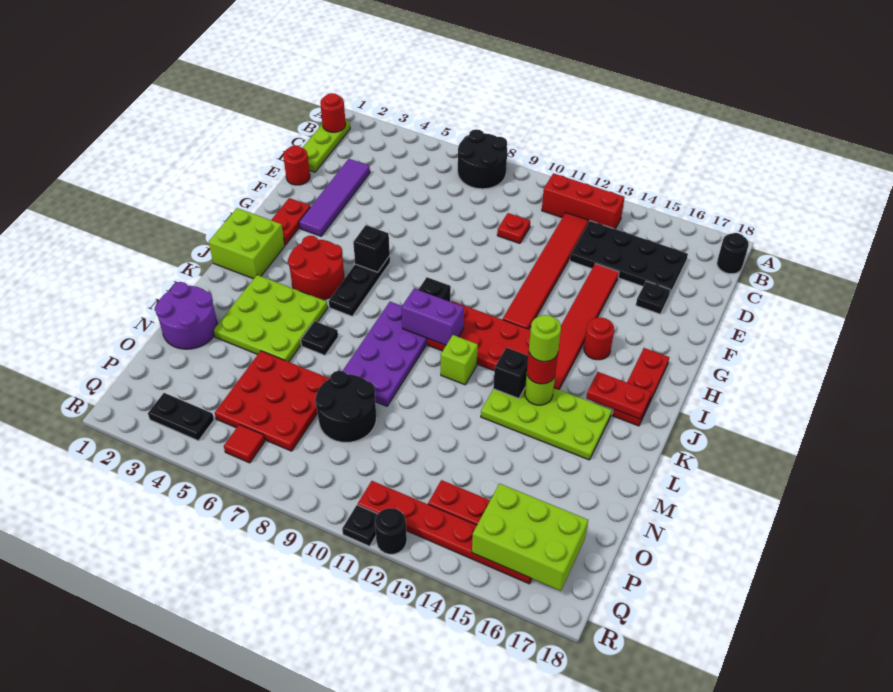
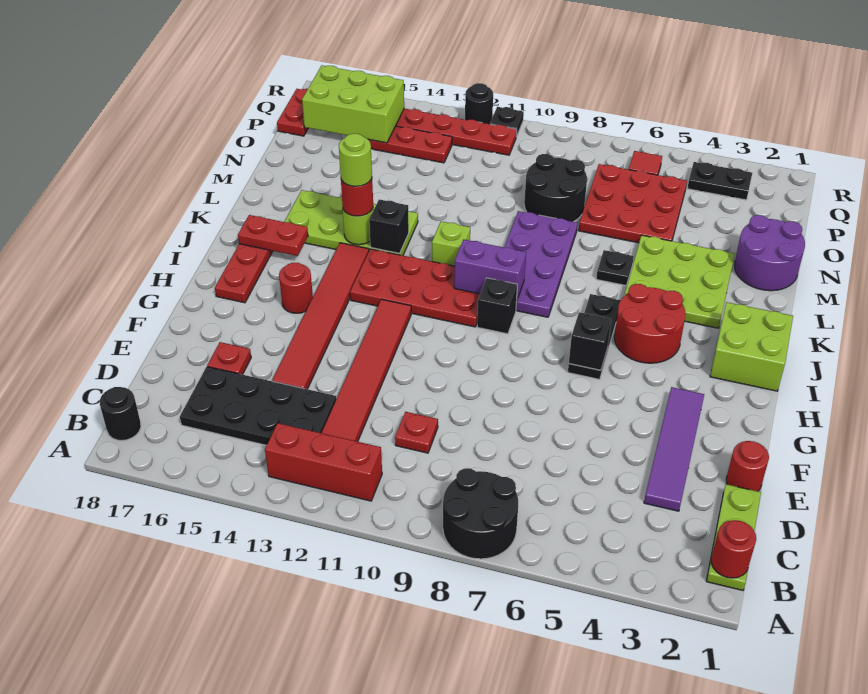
black 1x1 plate [636,281,670,314] -> red 1x1 plate [207,342,251,375]
red 1x2 plate [272,198,310,245] -> red 1x2 plate moved to [277,89,308,136]

